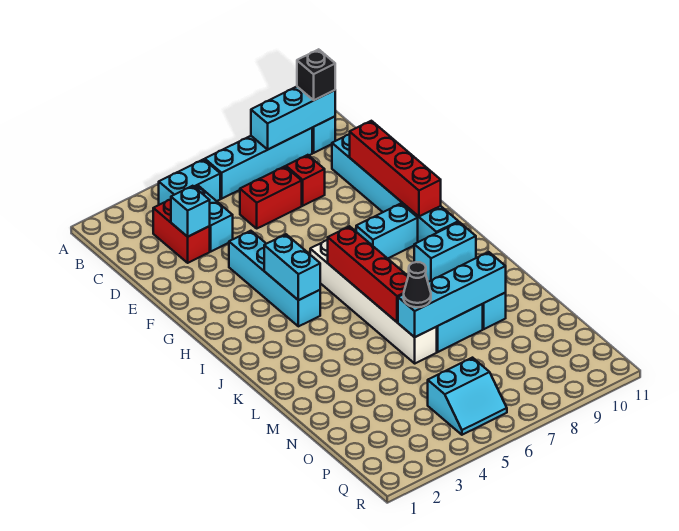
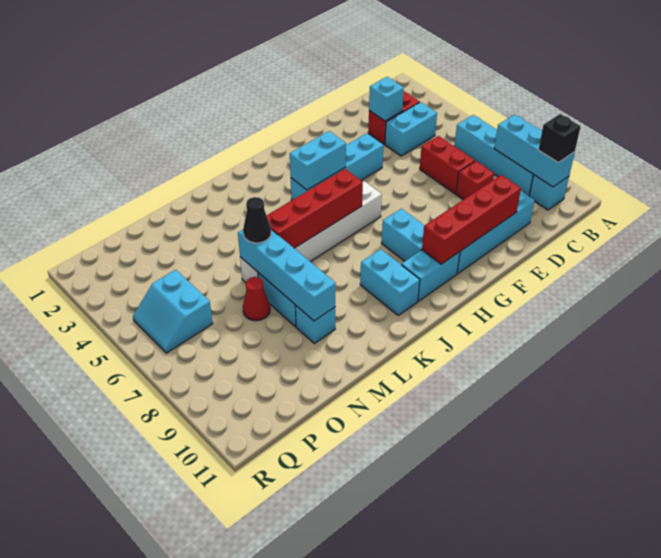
cyan 1x2 brick [159,159,220,205] -> none
none -> red 1x1 cone [243,277,270,321]

